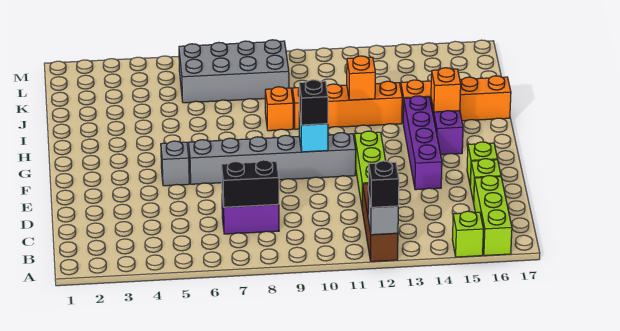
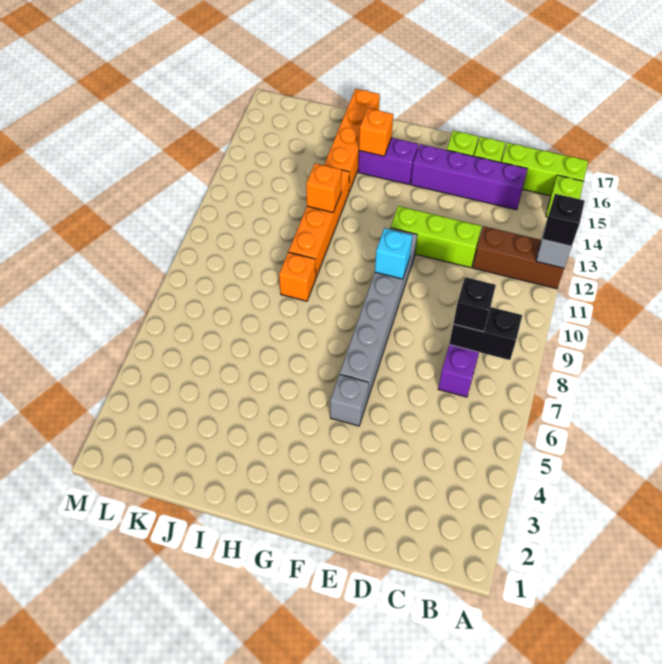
black 1x2 brick [221,160,279,207] -> black 1x2 brick turned to [449,307,522,360]
purple 1x4 brick [403,96,442,190] -> purple 1x4 brick moved to [411,144,527,210]
black 1x1 brick [299,80,328,125] -> black 1x1 brick moved to [453,277,496,332]
grey 2x4 brick [179,40,289,103] -> none

